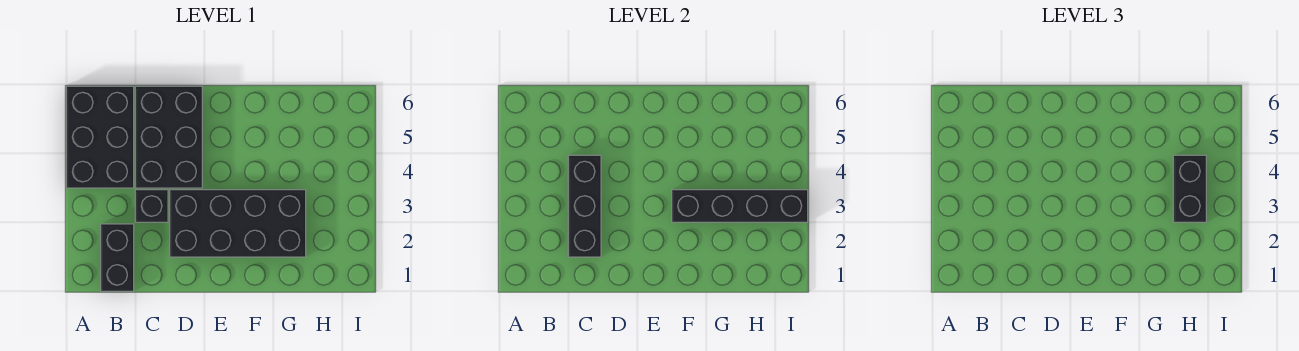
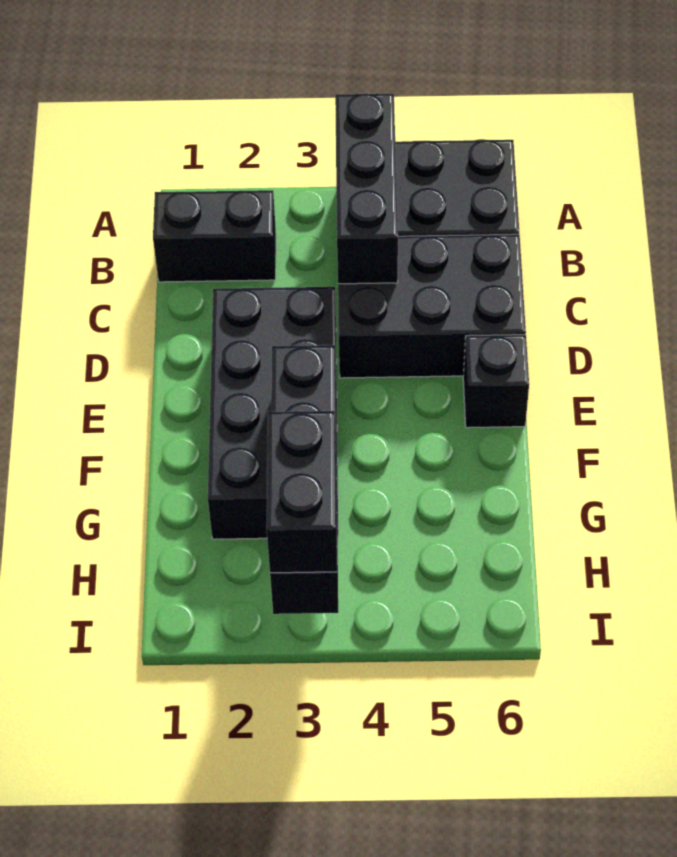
black 1x3 brick [568,155,601,257] -> black 1x3 brick turned to [335,94,398,284]
black 1x1 brick [135,190,168,222] -> black 1x1 brick moved to [463,335,529,428]
black 1x2 brick [1173,155,1206,222] -> black 1x2 brick turned to [267,411,337,573]

